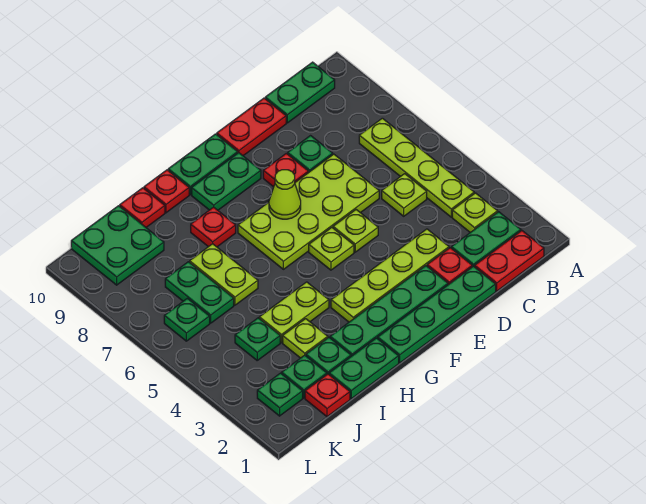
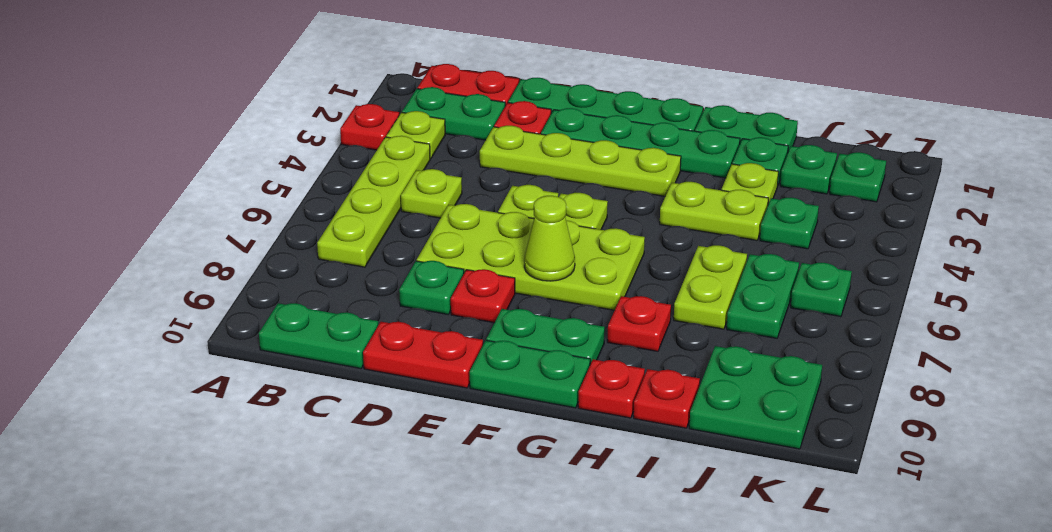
red 1x1 plate [305,374,350,417] -> red 1x1 plate moved to [340,104,399,150]

